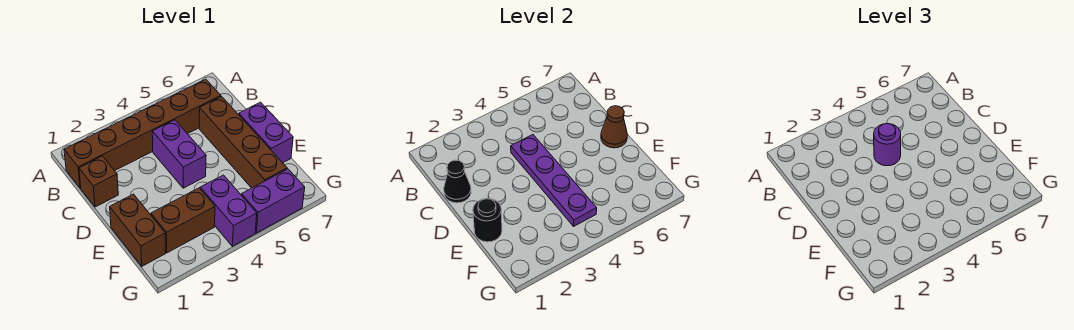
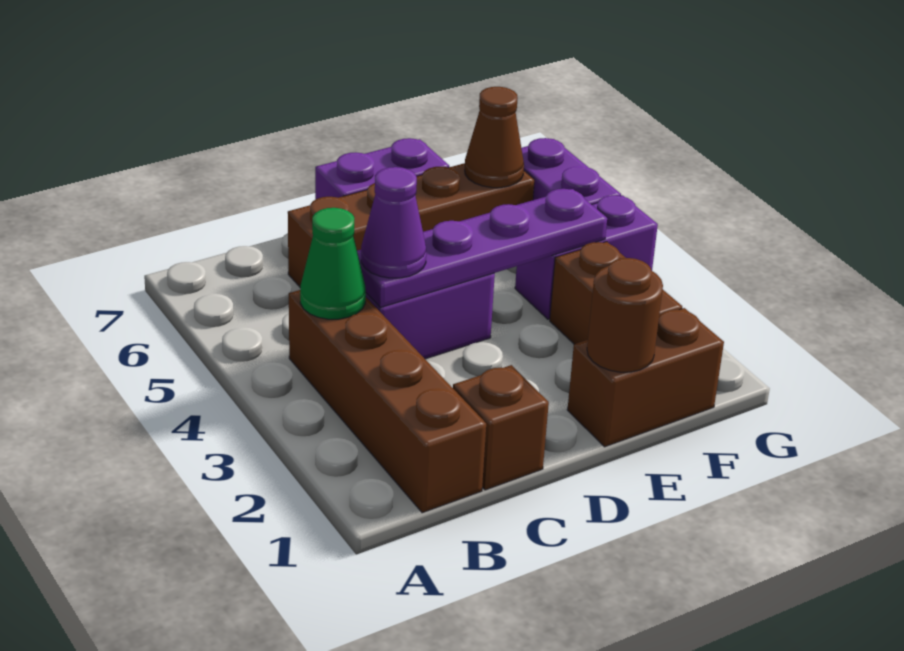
brown 1x6 brick [64,79,221,188] -> brown 1x4 brick [289,290,486,513]
none -> green 1x1 cone [300,208,366,319]
black 1x1 cone [444,160,471,203] -> none
purple 1x1 round brick [874,123,901,166] -> purple 1x1 cone [361,167,426,278]
brown 1x1 cone [601,106,628,148] -> brown 1x1 cone moved to [465,87,524,188]
black 1x1 round brick [473,198,502,242] -> brown 1x1 round brick [587,258,663,372]

